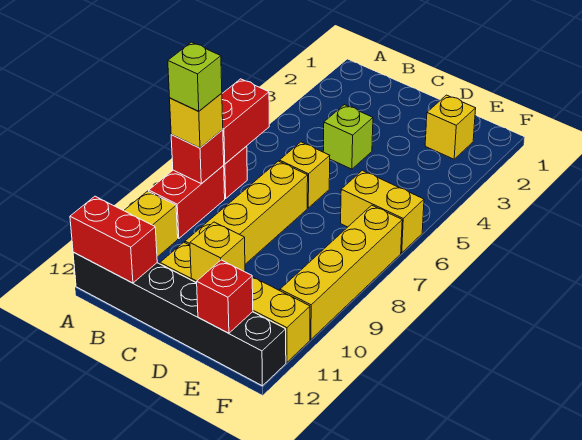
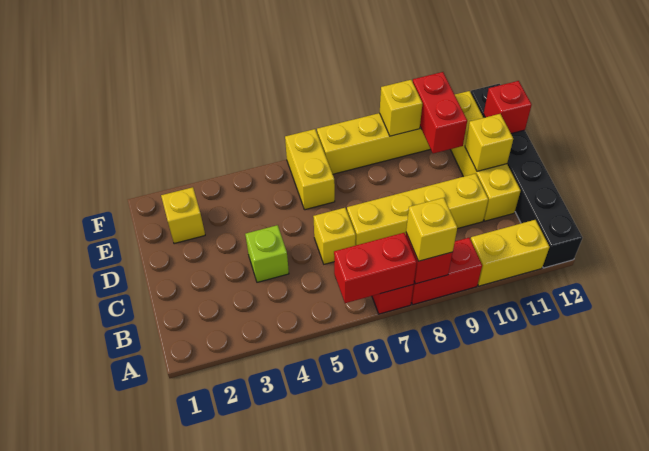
lime 1x1 brick [168,42,222,111] -> none
red 1x2 brick [70,196,157,283] -> red 1x2 brick moved to [413,72,467,153]
none -> yellow 1x1 brick [380,80,423,136]

